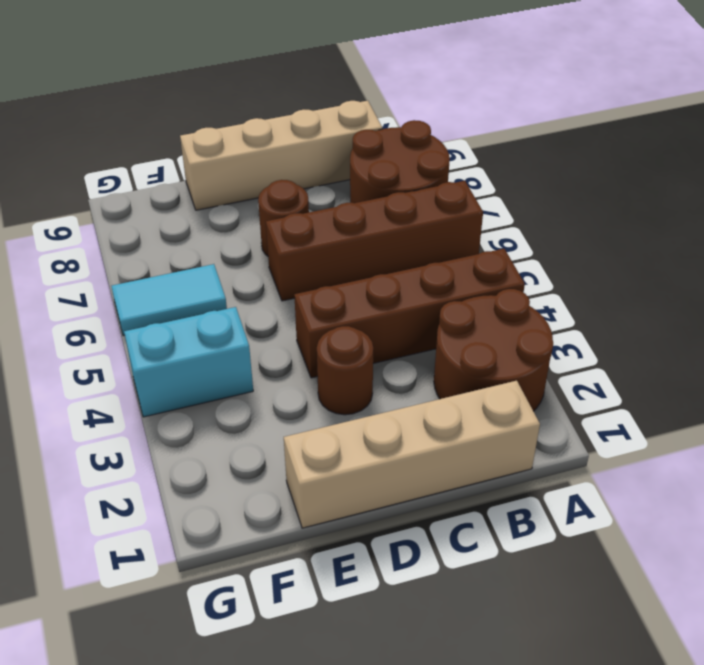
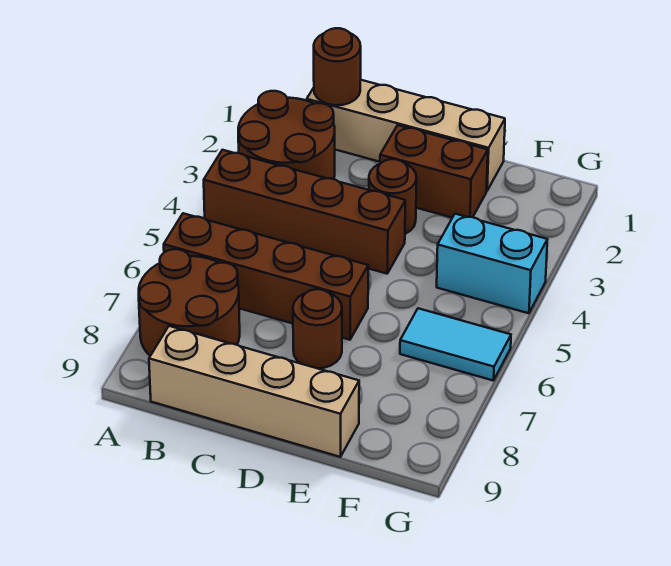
none -> brown 1x1 round brick [314,28,361,105]
none -> brown 1x2 brick [380,125,488,218]

